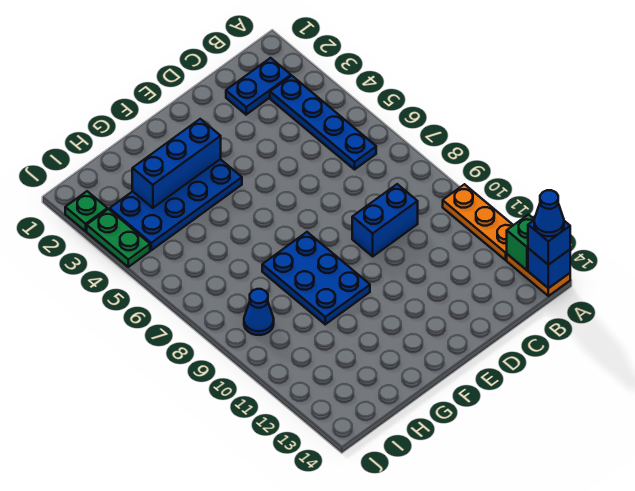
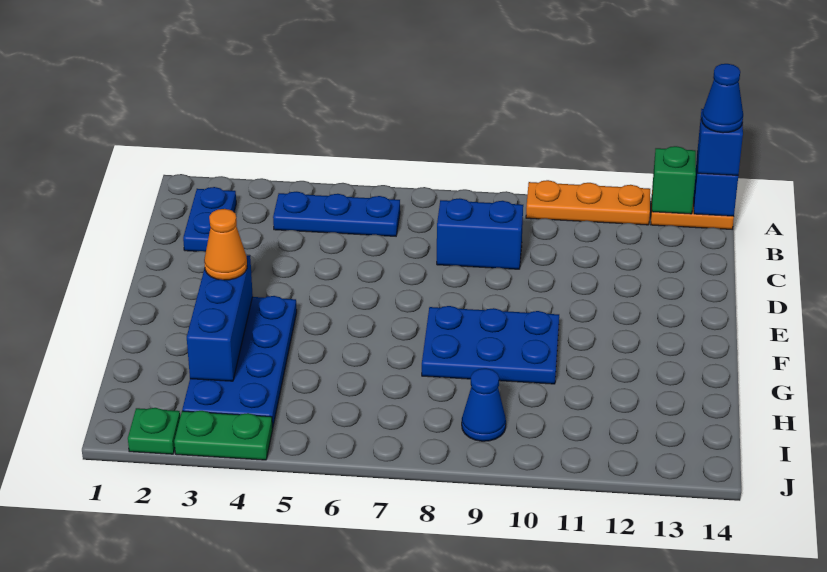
blue 1x4 plate [270,76,376,169] -> blue 1x3 plate [273,192,400,236]
blue 1x2 brick [352,184,418,256] -> blue 1x2 brick turned to [437,198,523,269]
none -> orange 1x1 cone [204,209,247,280]

